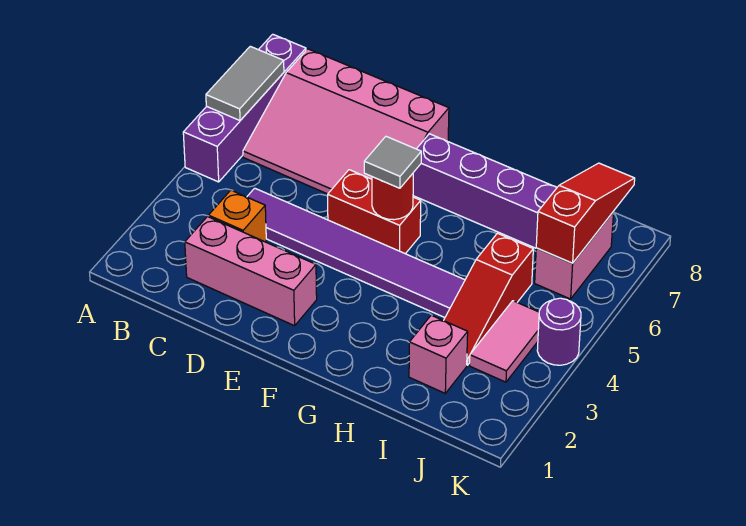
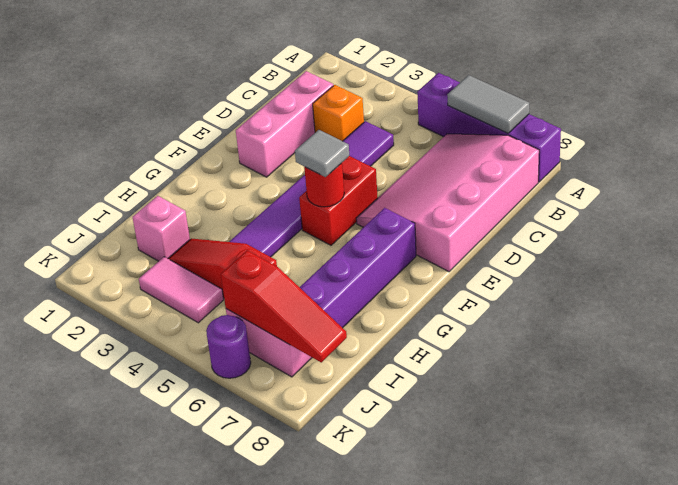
purple 1x1 round brick [537,298,581,365] -> purple 1x1 round brick moved to [206,315,251,378]

